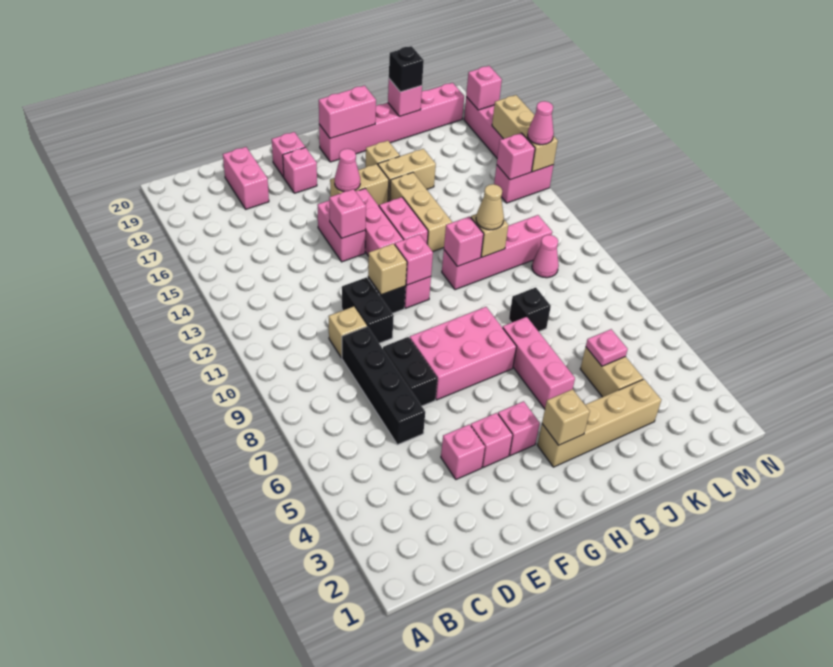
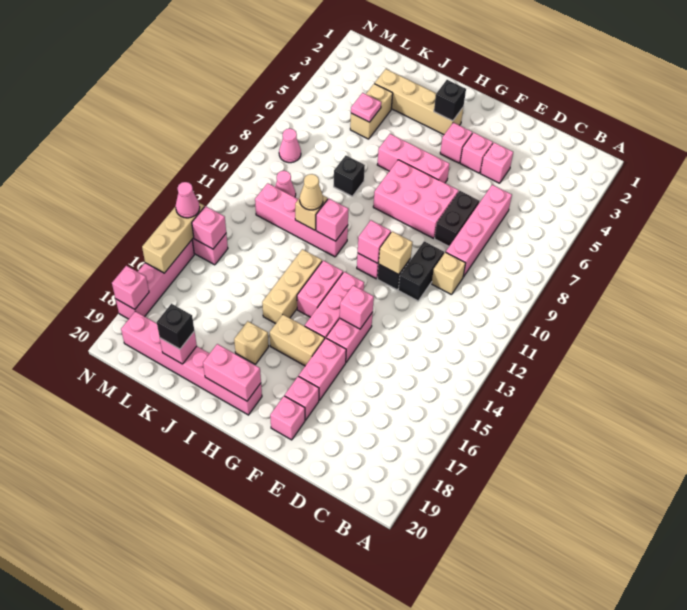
black 1x4 brick [342,327,425,445] -> pink 1x4 brick [446,185,512,277]
pink 1x2 brick [223,147,269,209] -> pink 1x2 brick moved to [299,338,346,400]
pink 1x1 cone [335,149,360,192] -> pink 1x1 cone moved to [279,129,301,163]
tan 1x1 brick [542,389,590,445] -> black 1x1 brick [434,80,466,121]
pink 1x3 brick [503,317,575,409] -> pink 1x3 brick turned to [377,134,450,183]
tan 1x2 brick [378,149,436,202] -> none

